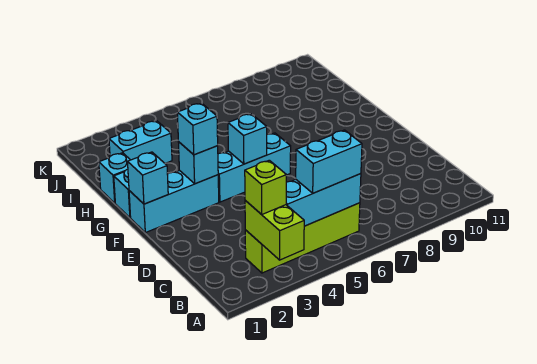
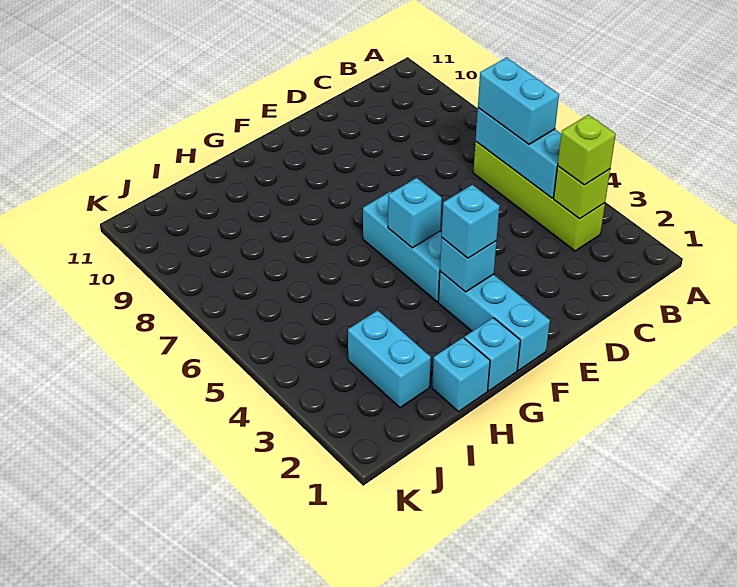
lime 1x2 brick [245,201,304,260] -> lime 1x1 brick [554,166,610,219]
cyan 1x1 brick [128,152,168,204] -> none

